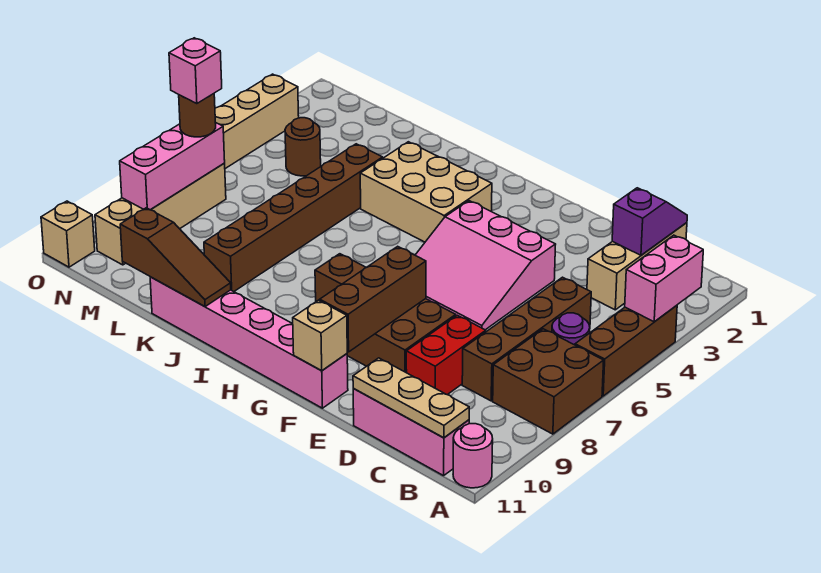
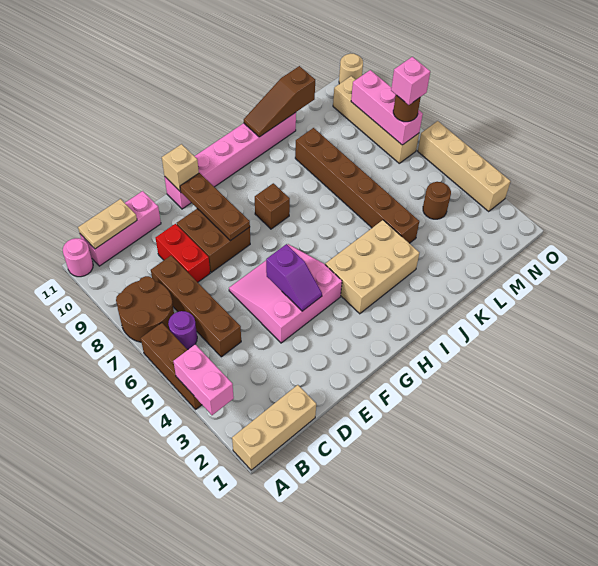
brown 2x2 brick [493,329,604,434] -> brown 2x2 round brick [116,276,174,342]
tan 1x3 plate [353,358,469,438] -> tan 1x2 plate [78,199,137,249]
tan 1x3 brick [587,223,687,310] -> tan 1x3 brick turned to [232,385,316,470]
purple 1x2 slope [612,188,687,255] -> purple 1x2 slope moved to [266,244,322,311]
brown 1x3 brick [320,246,426,352] -> brown 1x3 plate [180,173,250,241]
tan 1x1 brick [41,201,95,267] -> tan 1x1 round brick [339,54,363,84]

